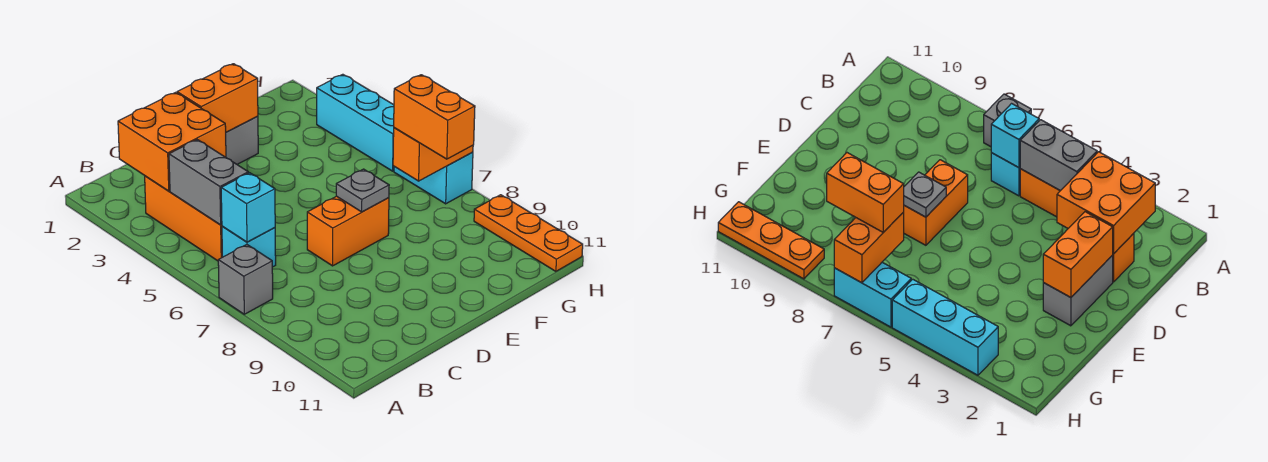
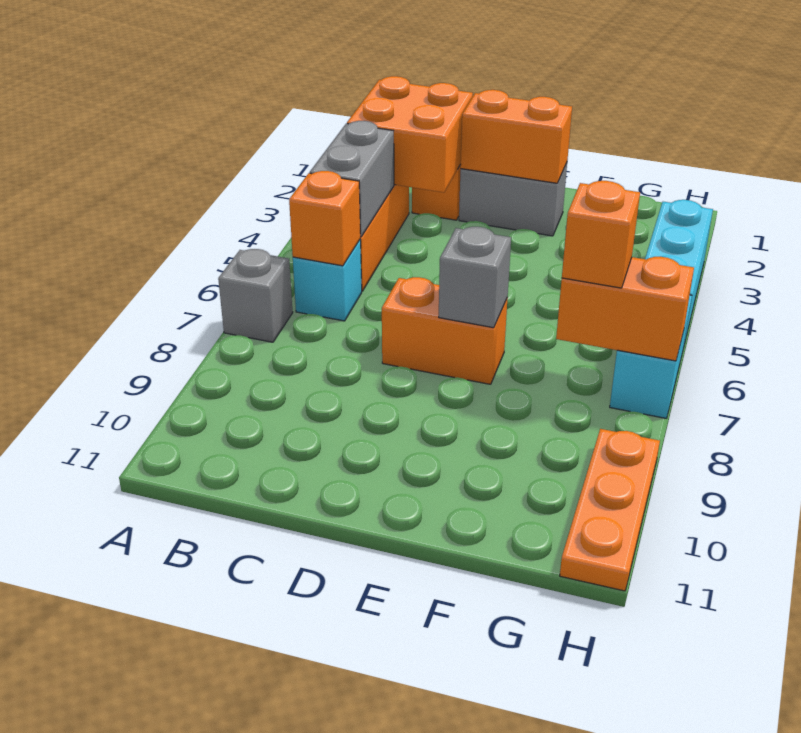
cyan 1x1 brick [221,173,275,242] -> orange 1x1 brick [289,171,360,266]
grey 1x1 plate [336,169,389,212] -> grey 1x1 brick [439,227,511,328]
orange 1x2 brick [394,75,475,159] -> orange 1x1 brick [562,181,640,288]

